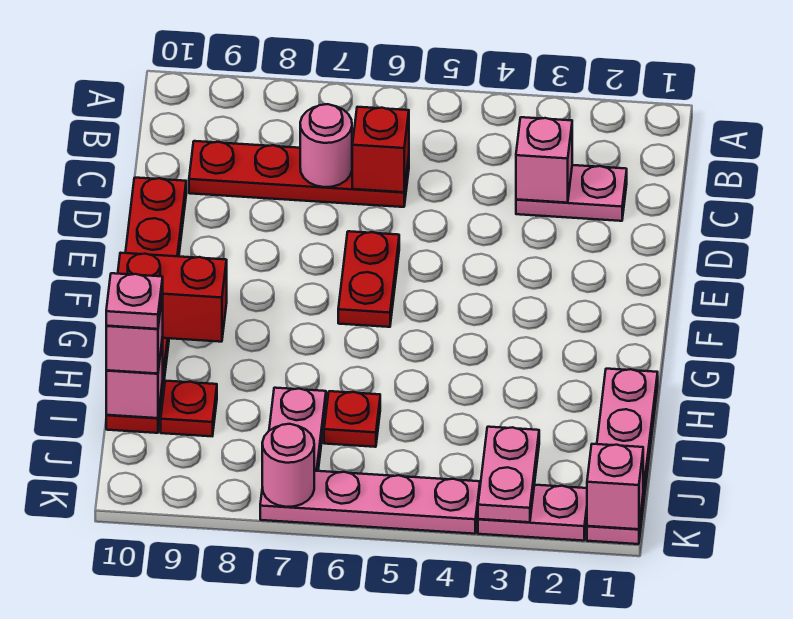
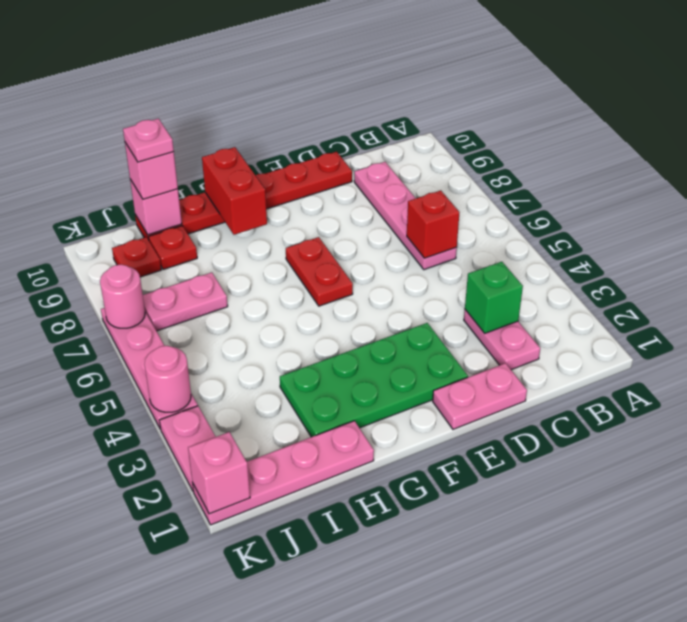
pink 1x1 brick [516,117,572,203] -> green 1x1 brick [465,262,523,333]
red 1x4 plate [189,141,409,207] -> pink 1x4 plate [354,162,457,270]
pink 1x1 round brick [300,104,352,187] -> pink 1x1 round brick moved to [144,346,191,412]
none -> green 2x4 plate [280,323,468,437]
red 1x2 plate [338,231,399,327] -> red 1x2 plate turned to [286,237,353,306]
red 1x1 plate [324,391,380,447] -> red 1x1 plate moved to [112,237,161,277]
pink 1x2 plate [478,427,539,522] -> pink 1x2 plate moved to [433,363,527,429]

